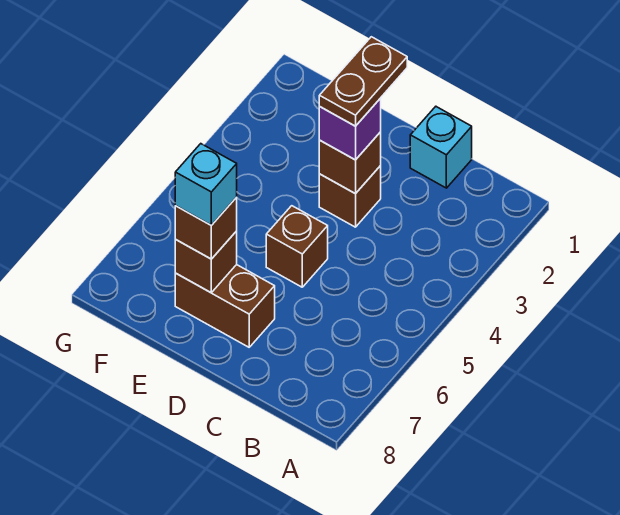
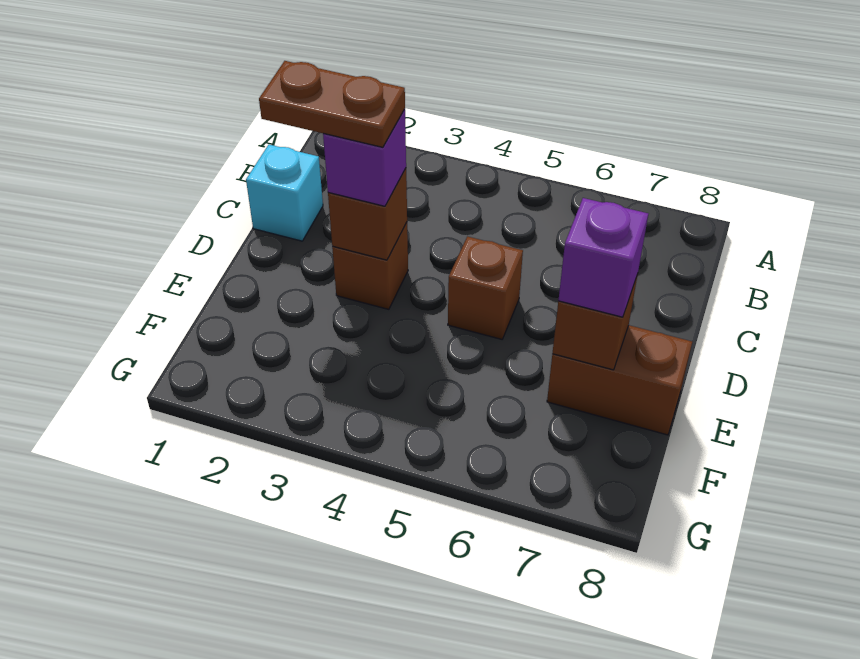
brown 1x2 brick [175,265,275,347] -> brown 1x2 brick turned to [547,325,692,435]
brown 1x1 brick [175,197,237,259] -> purple 1x1 brick [558,198,648,317]
cyan 1x1 brick [175,144,237,225] -> none

